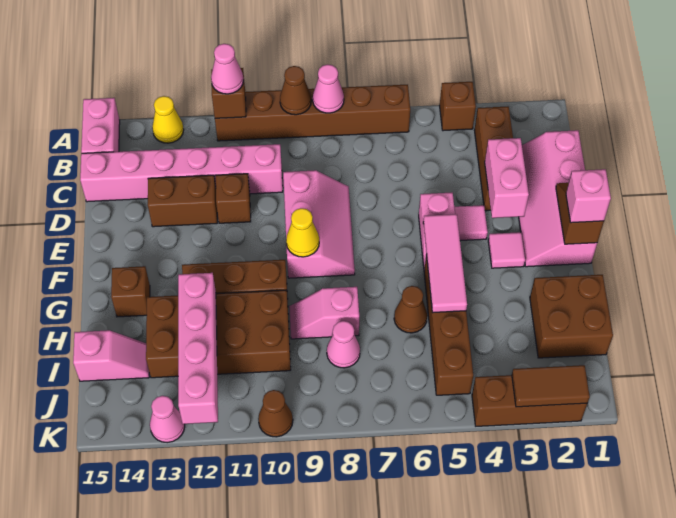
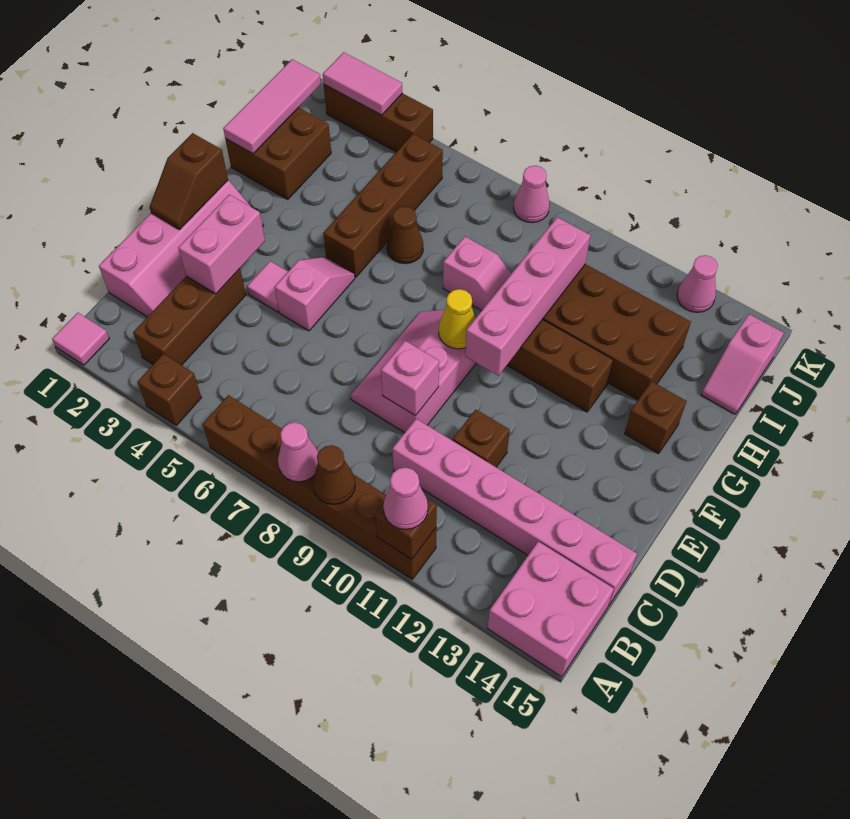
yellow 1x1 cone [152,96,184,143] -> none
pink 1x2 brick [81,98,120,153] -> pink 2x2 brick [487,542,614,677]
brown 1x2 brick [148,175,217,227] -> none
pink 1x1 brick [566,169,611,223] -> pink 1x1 brick moved to [381,341,439,416]
pink 1x1 tile [488,232,525,268] -> pink 1x1 tile moved to [52,313,109,365]
pink 1x3 tile [423,214,467,313] -> pink 1x3 tile moved to [223,59,321,154]
pink 1x4 brick [178,273,218,424] -> pink 1x4 brick moved to [465,217,590,376]
pink 1x1 cone [327,321,360,368] -> pink 1x1 cone moved to [513,166,550,223]
pink 1x2 slope [73,330,149,381] -> pink 1x2 slope turned to [701,314,784,414]
brown 1x2 tile [512,365,590,407] -> pink 1x2 tile [323,52,403,115]
brown 1x1 cone [258,390,293,437] -> none

